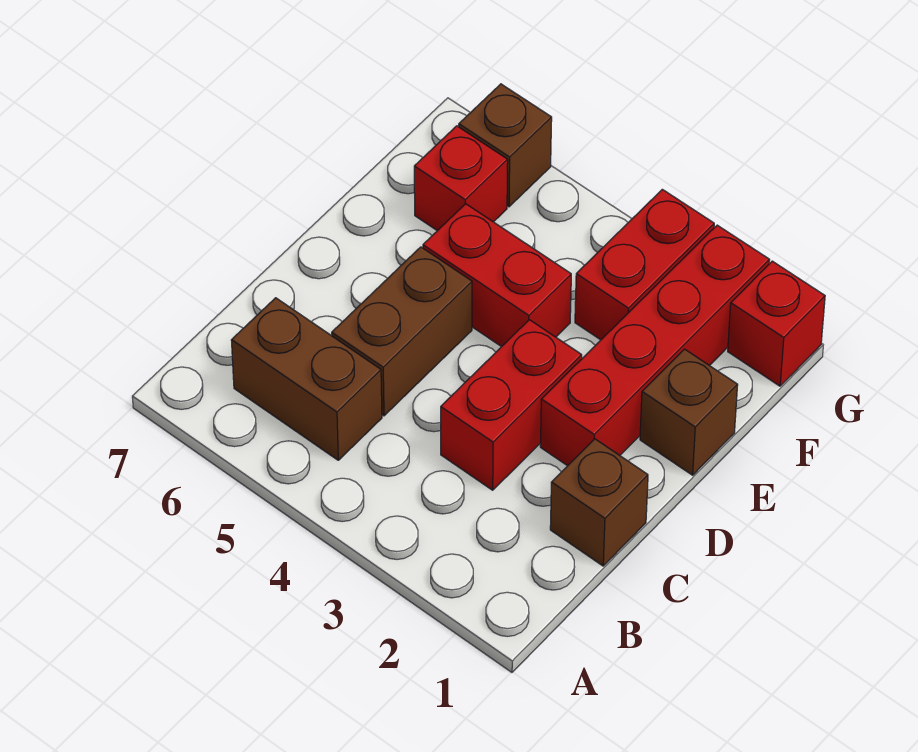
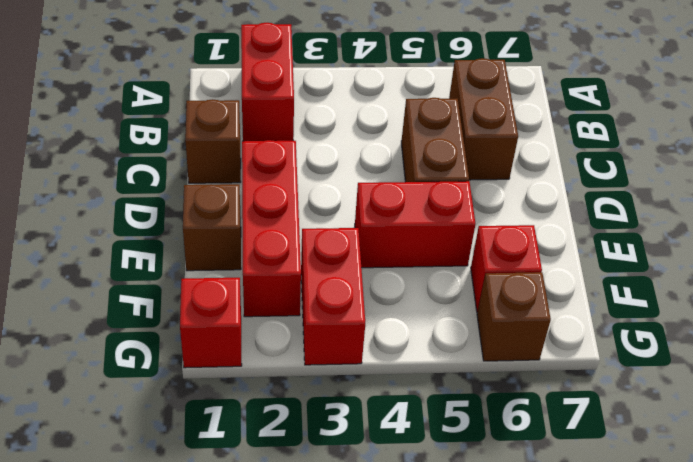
brown 1x2 brick [231,298,382,460] -> brown 1x2 brick turned to [449,58,518,180]
red 1x2 brick [441,320,582,490] -> red 1x2 brick moved to [241,23,294,141]
red 1x4 brick [540,225,769,466] -> red 1x3 brick [242,140,301,317]

